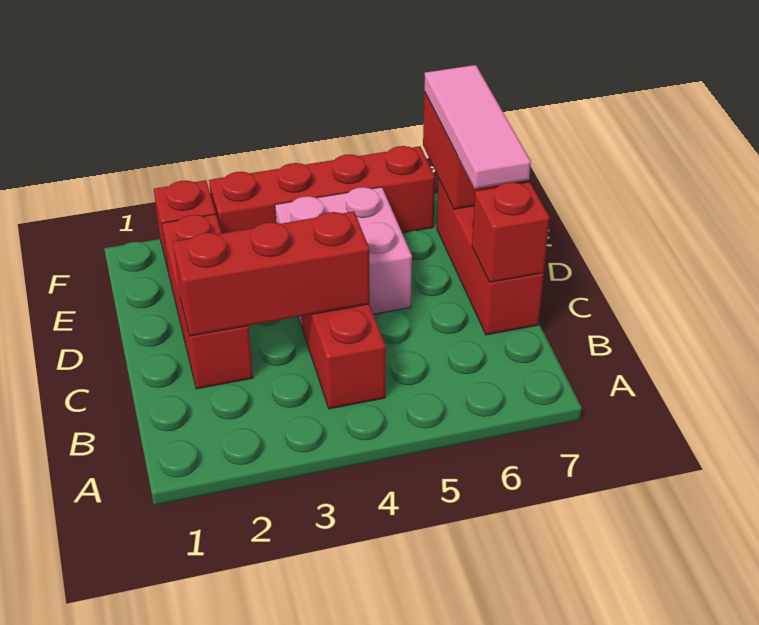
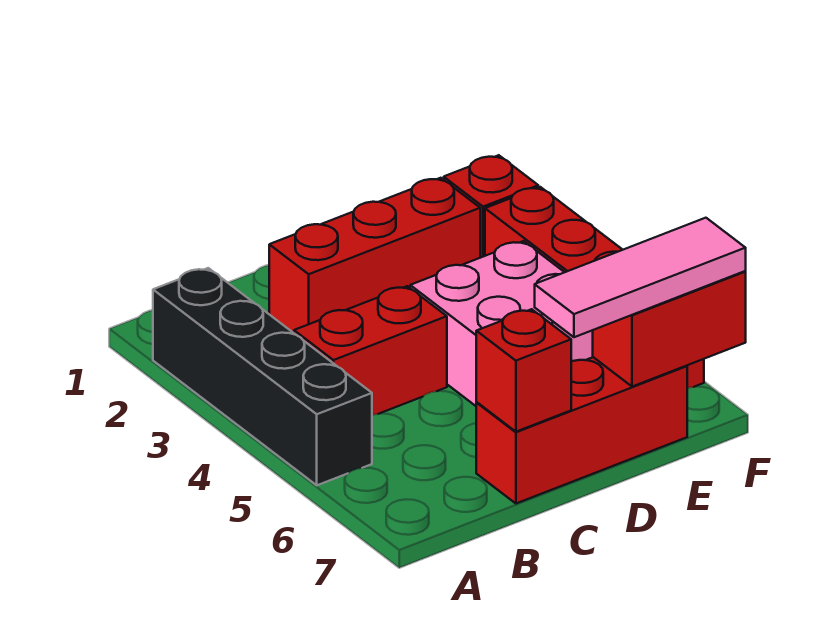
none -> black 1x4 brick [153,268,372,485]
red 1x3 brick [173,211,370,336] -> none

